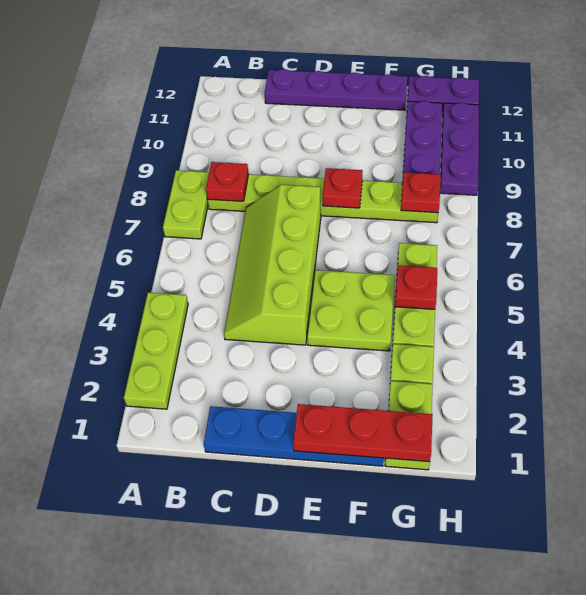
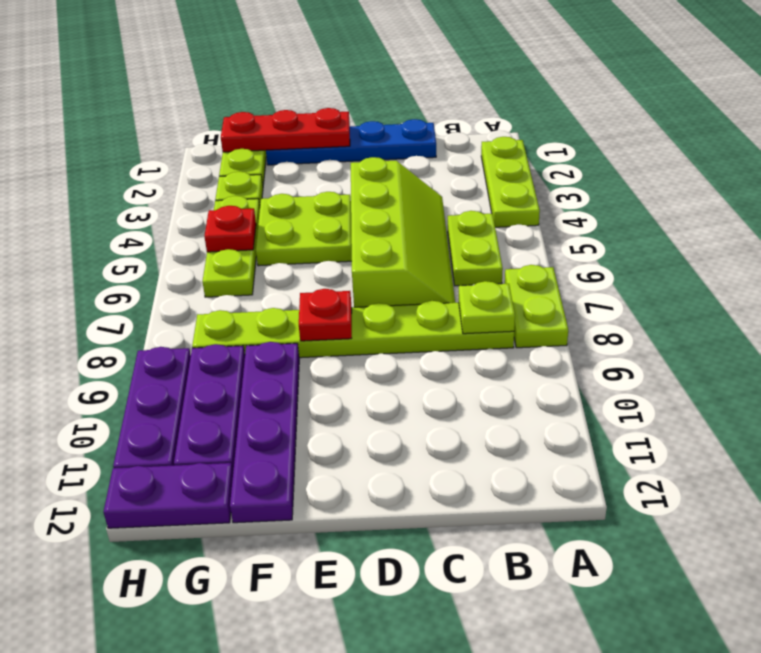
none -> lime 1x2 plate [448,211,503,286]
red 1x1 plate [206,162,248,201] -> lime 1x1 plate [459,281,515,334]
purple 1x4 plate [264,69,407,110] -> purple 1x4 plate turned to [230,342,299,523]
red 1x1 plate [401,172,441,213] -> none

